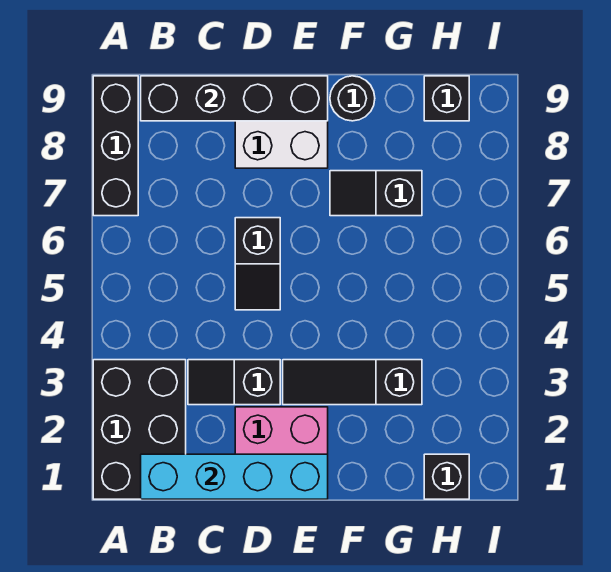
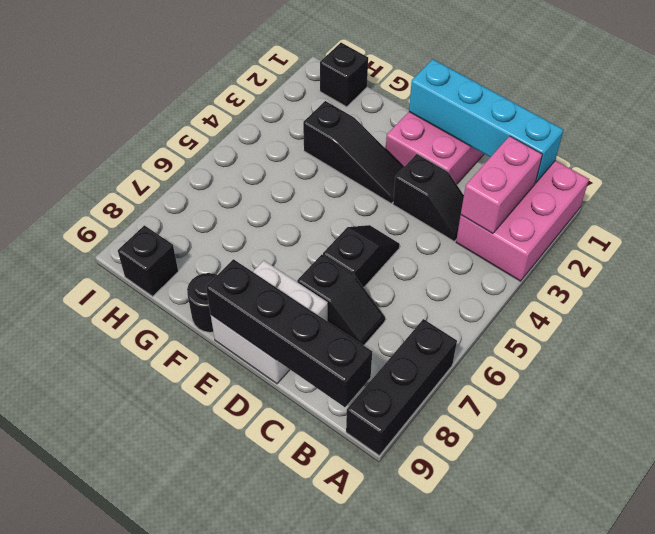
black 2x3 brick [93,360,186,499] -> pink 2x3 brick [456,160,589,281]
none -> pink 1x2 brick [461,136,542,234]
black 1x2 slope [330,171,422,216] -> black 1x2 slope moved to [297,254,385,345]

